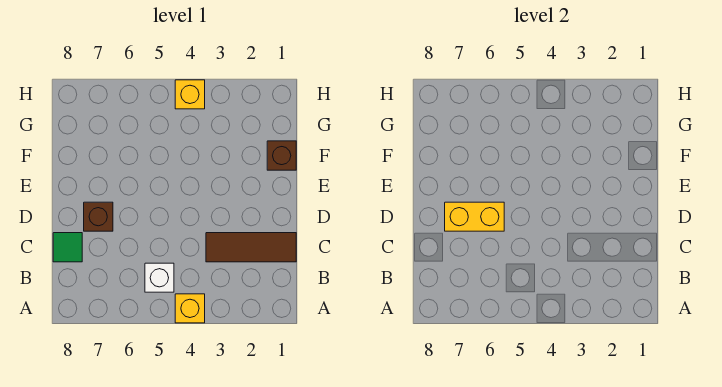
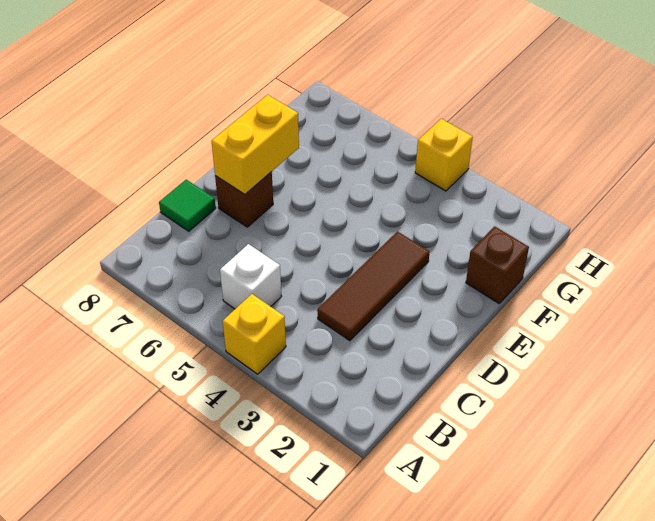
brown 1x3 tile [206,233,296,262] -> brown 1x3 tile turned to [317,232,430,341]
yellow 1x2 brick [445,202,504,231] -> yellow 1x2 brick turned to [212,95,299,194]

